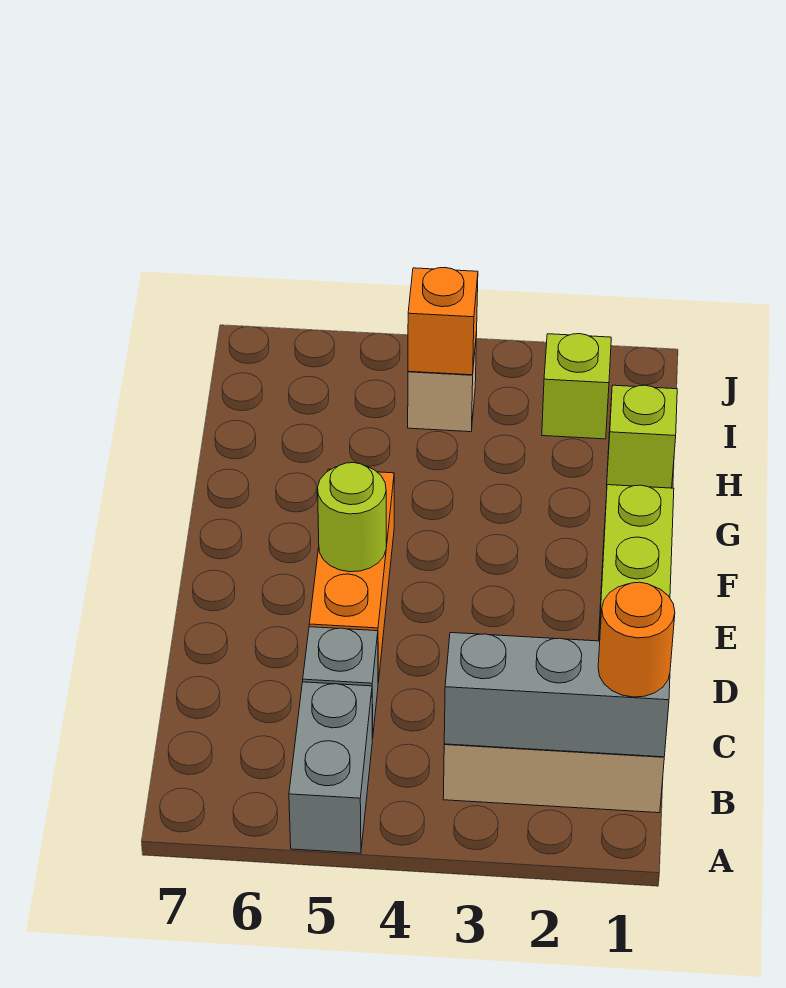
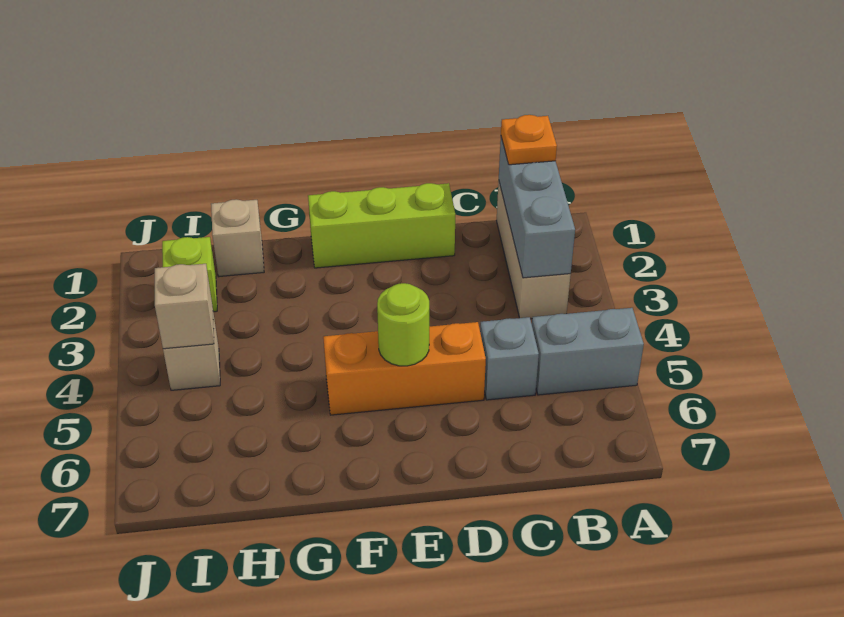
orange 1x1 round brick [598,582,675,697] -> orange 1x1 plate [501,115,557,165]
lime 1x1 brick [607,385,677,488] -> tan 1x1 brick [211,199,264,276]
orange 1x1 brick [408,267,478,375] -> tan 1x1 brick [155,264,214,349]

